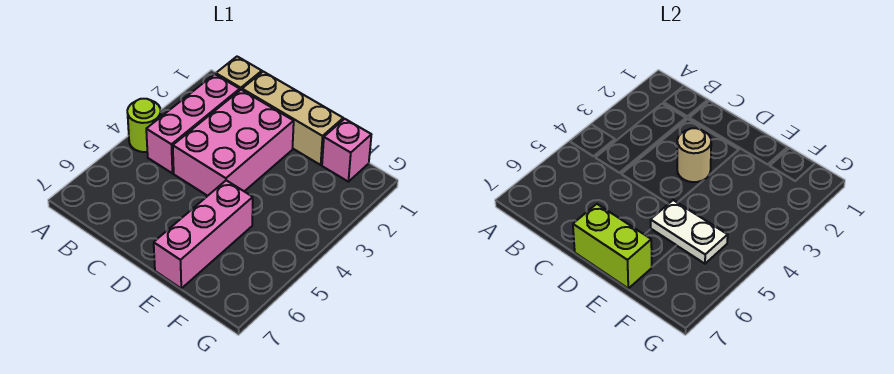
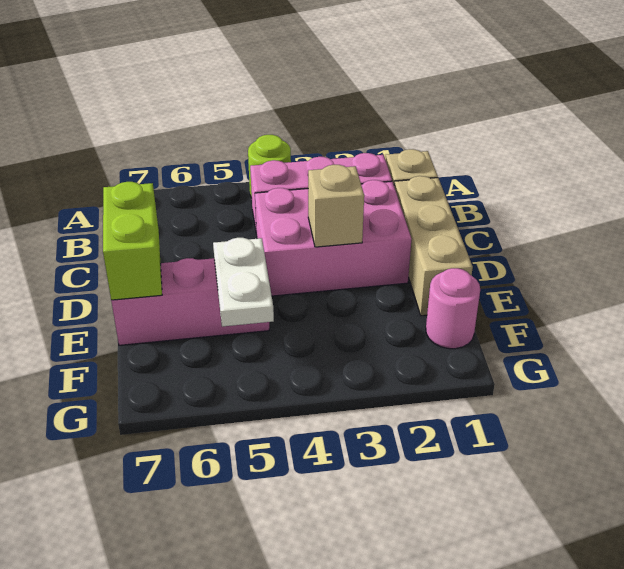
tan 1x1 round brick [677,128,711,182] -> tan 1x1 brick [308,165,364,247]
pink 1x1 brick [322,119,371,182] -> pink 1x1 round brick [426,268,480,349]

